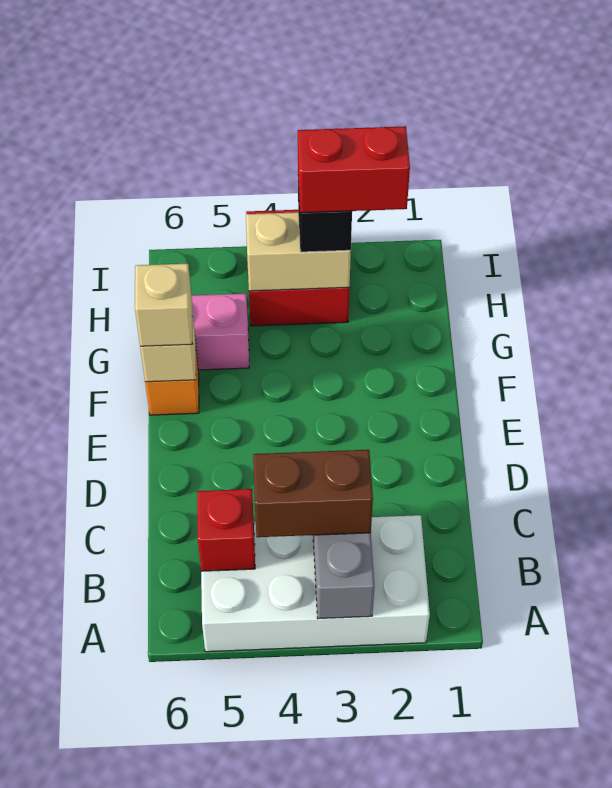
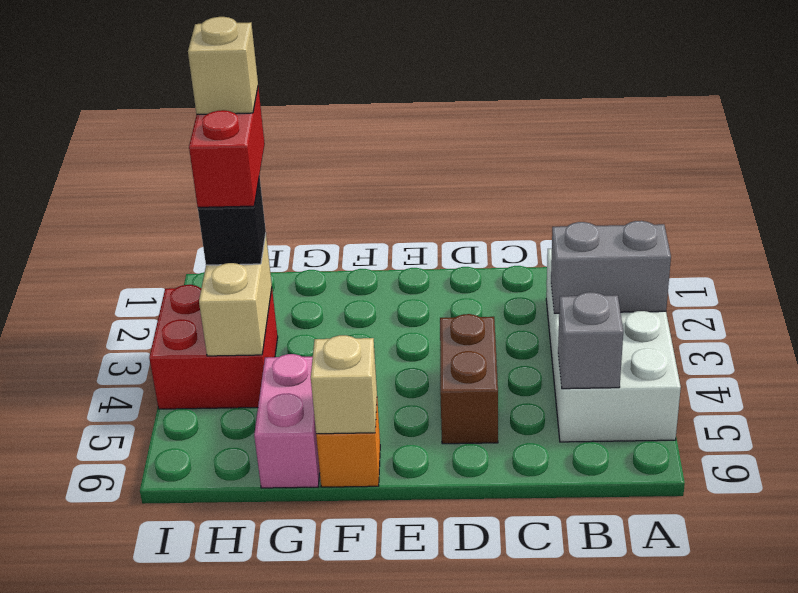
brown 1x2 brick [253,450,373,537] -> brown 1x2 brick moved to [440,314,498,444]
red 1x1 brick [197,489,255,571] -> grey 1x1 brick [558,292,623,389]
tan 1x1 brick [135,264,192,347] -> tan 1x1 brick moved to [188,17,258,114]

